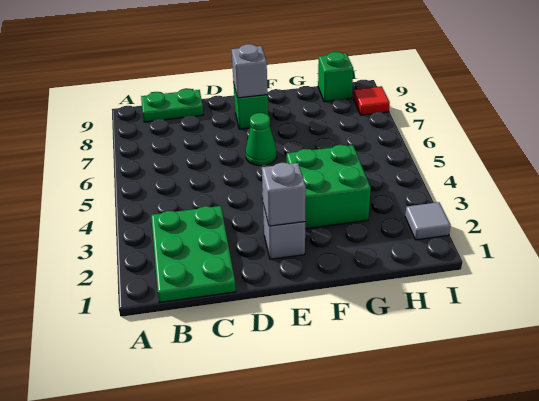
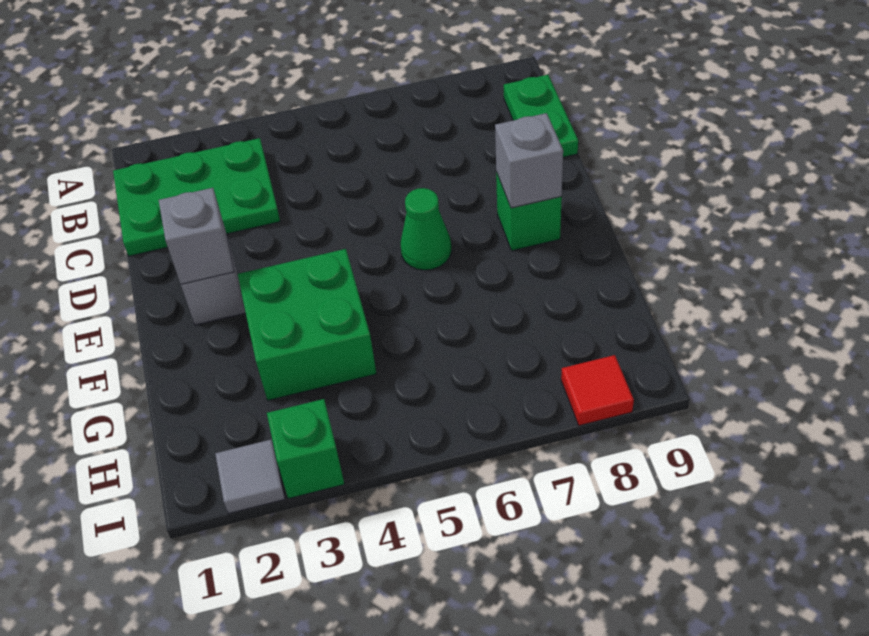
green 1x1 brick [318,52,353,102] -> green 1x1 brick moved to [267,399,344,499]

